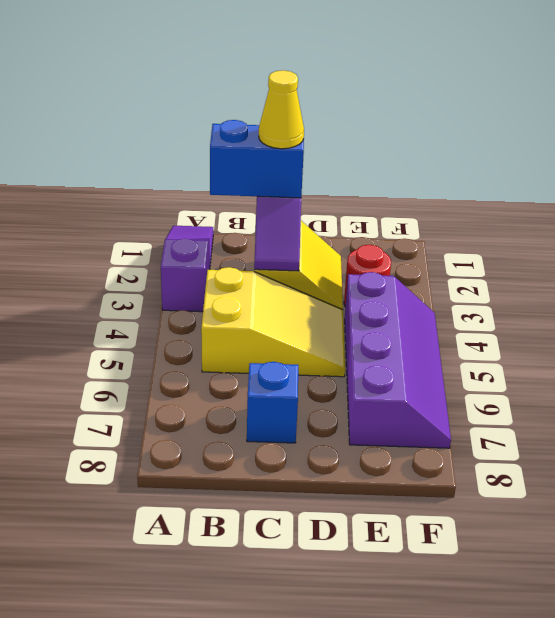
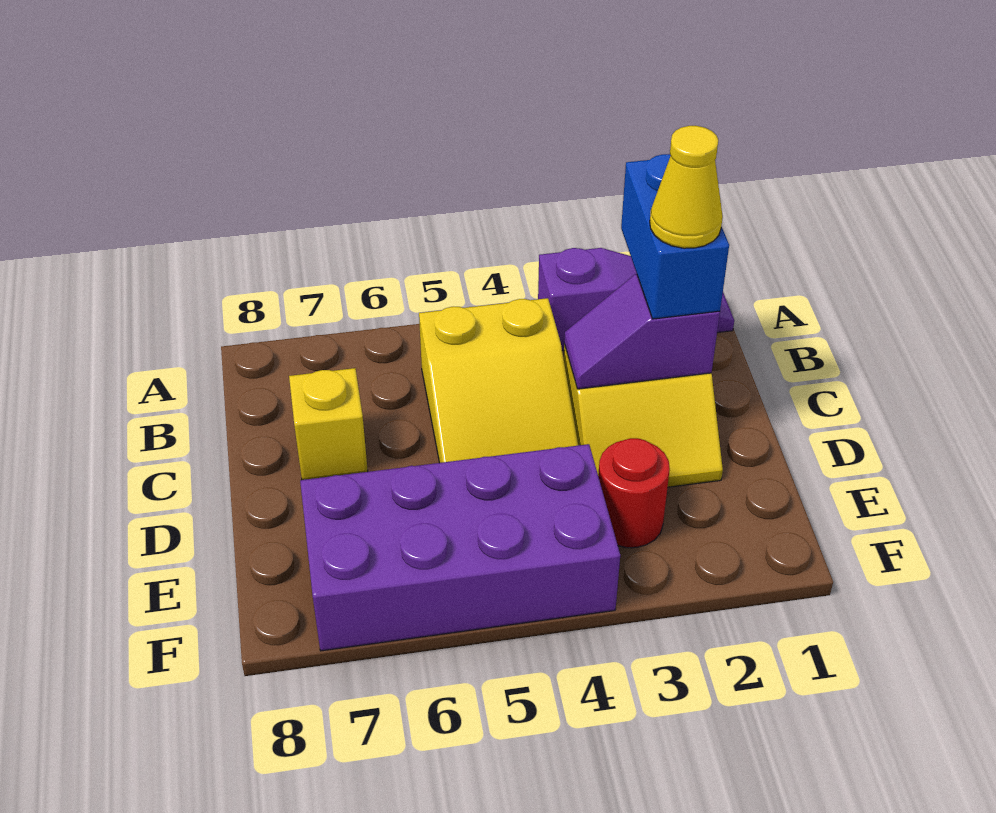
blue 1x1 brick [247,362,298,443] -> yellow 1x1 brick [289,368,368,480]
purple 2x4 slope [345,272,451,448] -> purple 2x4 brick [300,444,620,651]

